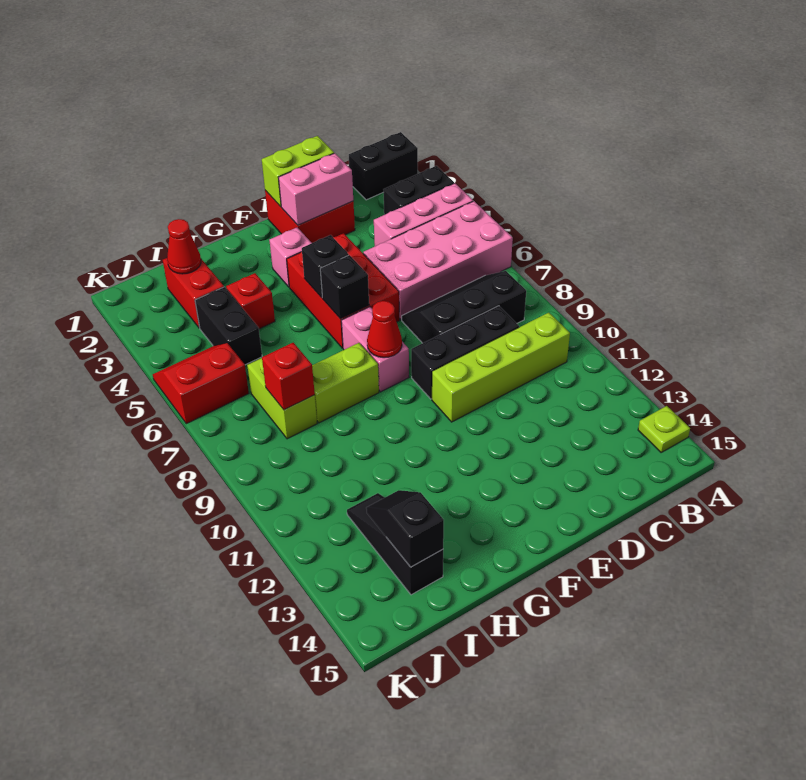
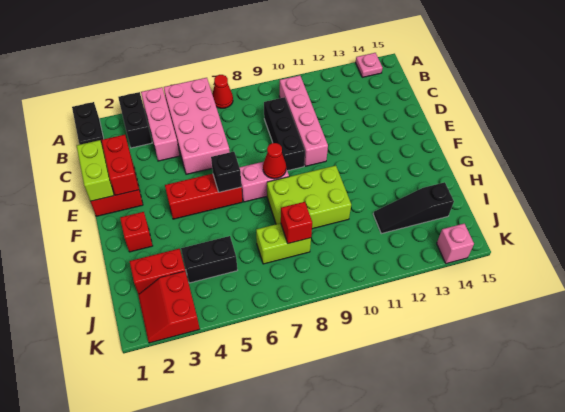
lime 1x1 plate [638,406,690,453] -> pink 1x1 plate [356,53,382,77]
black 2x3 slope [402,271,526,343] -> none
lime 1x4 brick [432,313,570,422] -> pink 1x4 brick [279,75,328,166]
pink 1x2 brick [279,153,353,225] -> red 1x2 brick [102,135,139,195]
red 2x3 brick [287,233,400,348] -> red 1x3 brick [165,174,242,219]
pink 1x1 brick [269,228,311,287] -> pink 1x1 brick moved to [437,224,474,264]
black 1x1 brick [302,235,349,298] -> none
lime 1x2 brick [312,343,379,423] -> lime 2x3 brick [267,165,351,229]
red 1x1 brick [226,273,275,329] -> red 1x1 brick moved to [120,212,152,252]
red 1x1 cone [167,219,201,274] -> red 1x1 cone moved to [212,75,233,108]
black 1x2 slope [366,490,444,567] -> none
red 2x2 slope [153,343,249,424] -> red 2x2 slope moved to [138,271,200,343]

